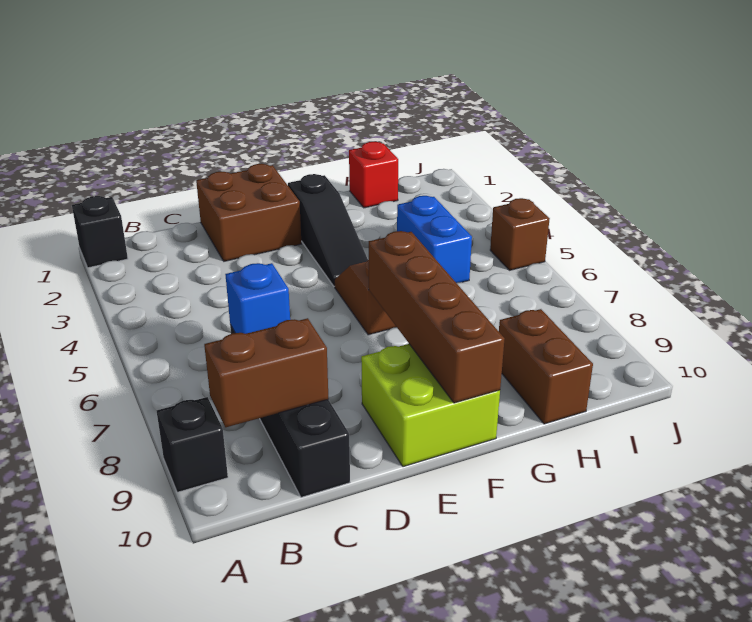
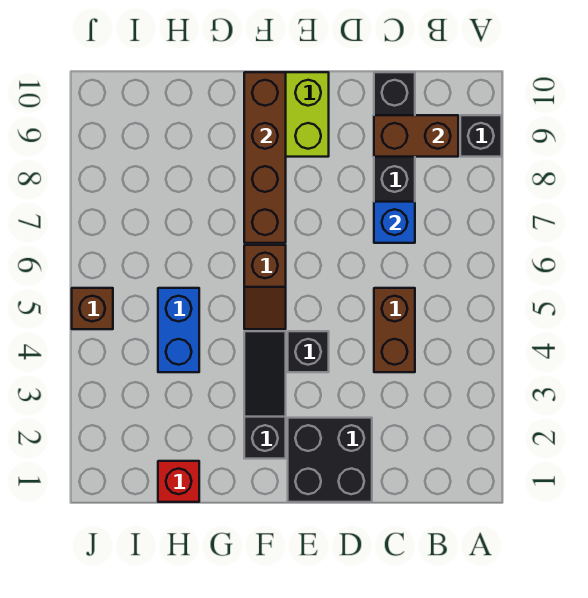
black 1x1 brick [72,196,128,268] -> black 1x1 brick moved to [288,331,329,372]
brown 2x2 brick [196,164,302,261] -> black 2x2 brick [288,418,372,502]
brown 1x2 brick [499,309,593,424] -> brown 1x2 brick moved to [374,288,415,372]

